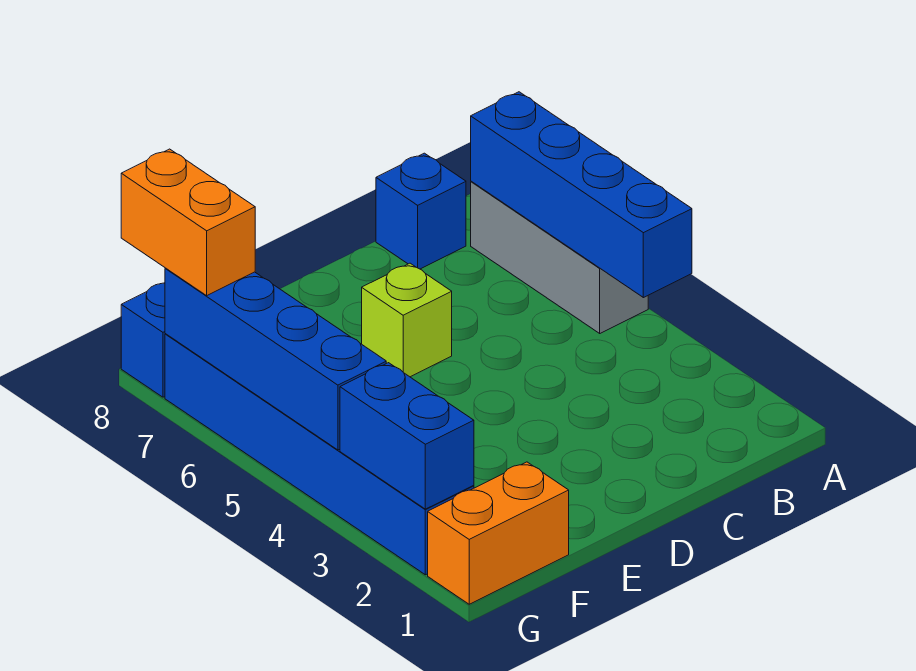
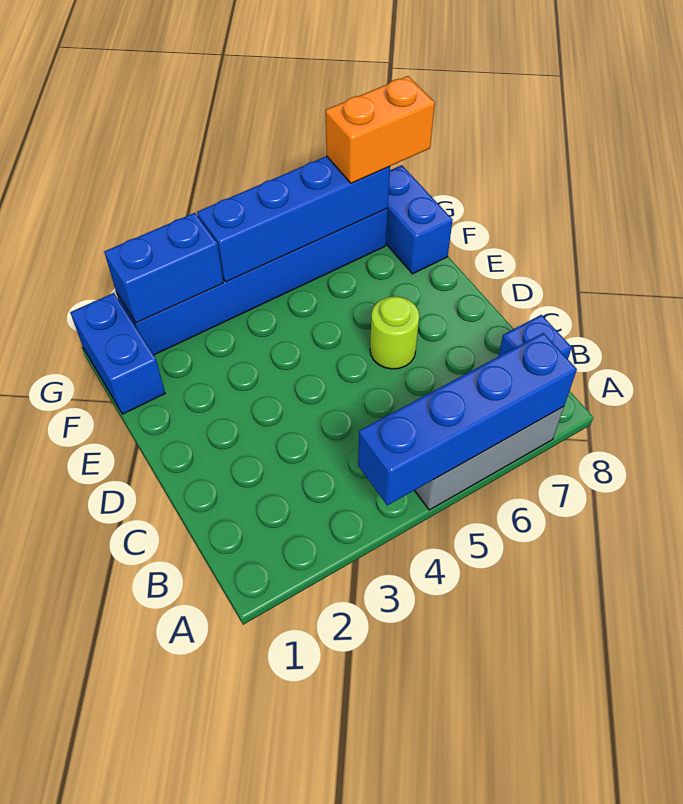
lime 1x1 brick [362,263,452,377] -> lime 1x1 round brick [370,297,419,369]
orange 1x2 brick [428,462,569,604] -> blue 1x2 brick [70,293,165,414]

